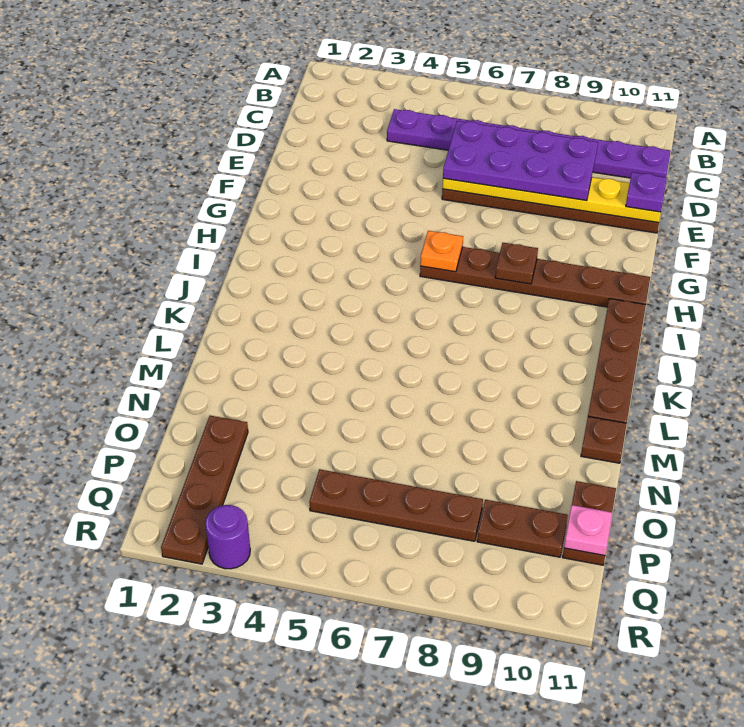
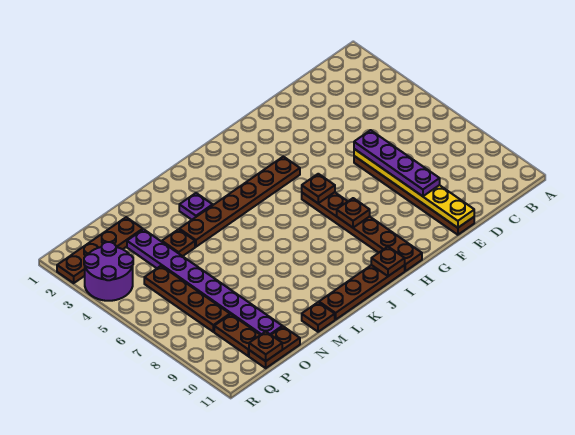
purple 1x8 plate [387,109,671,178] -> purple 1x8 plate moved to [127,229,282,335]
purple 2x4 plate [443,121,598,201] -> purple 1x4 plate [354,130,440,196]
purple 1x1 plate [626,172,667,212] -> purple 1x1 plate moved to [179,193,213,220]
none -> brown 1x6 plate [179,157,300,247]
orange 1x1 plate [420,231,463,272] -> brown 1x1 plate [302,174,335,203]
none -> brown 1x1 plate [371,247,405,276]
none -> brown 1x1 plate [162,229,195,256]
pink 1x1 plate [564,505,613,556] -> brown 1x1 plate [249,332,282,361]
purple 1x1 round brick [205,505,250,569] -> purple 2x2 round brick [84,242,133,301]

